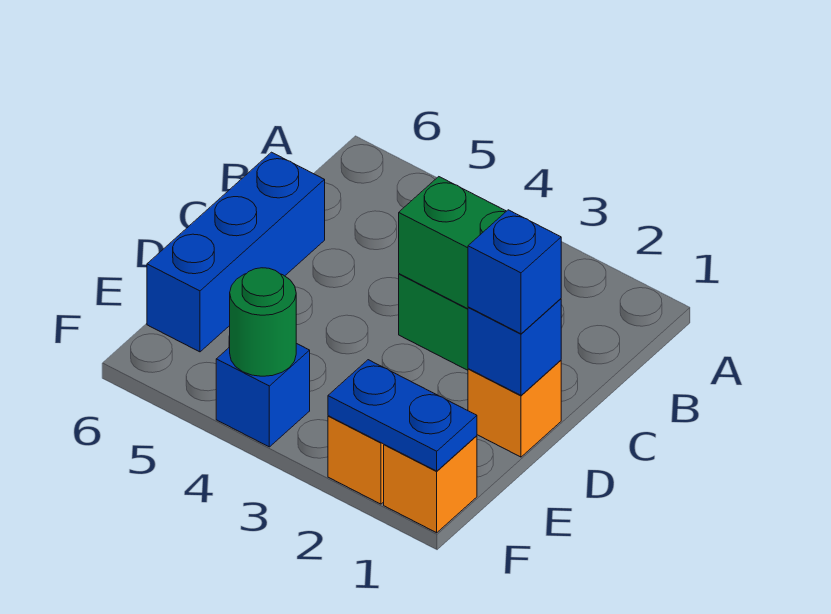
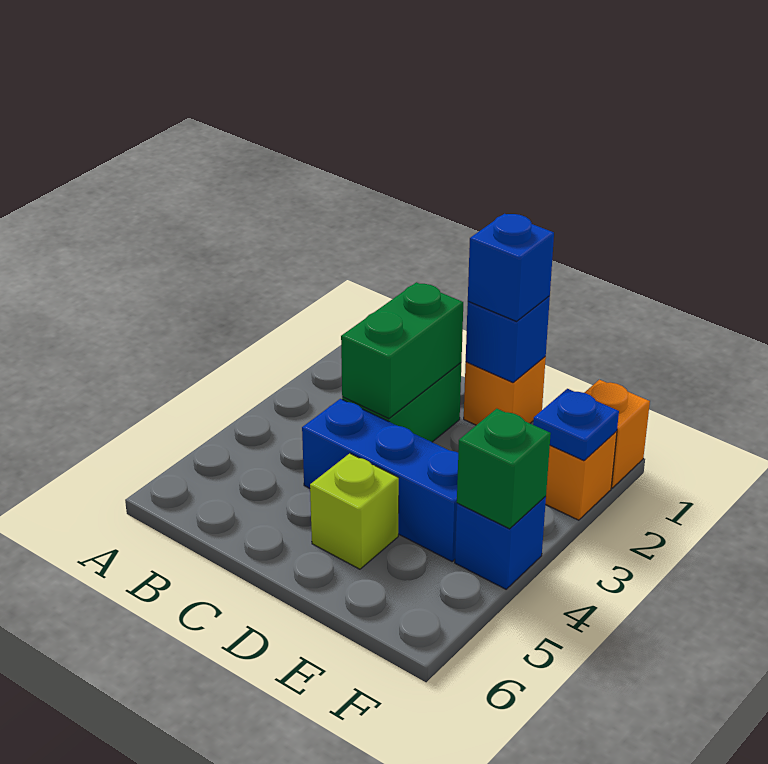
blue 1x3 brick [147,152,325,352] -> blue 1x3 brick moved to [302,399,458,561]
none -> lime 1x1 brick [310,453,399,569]
blue 1x2 plate [328,360,477,471] -> blue 1x1 plate [533,389,619,461]
green 1x1 round brick [230,268,296,376] -> green 1x1 brick [457,409,551,529]

